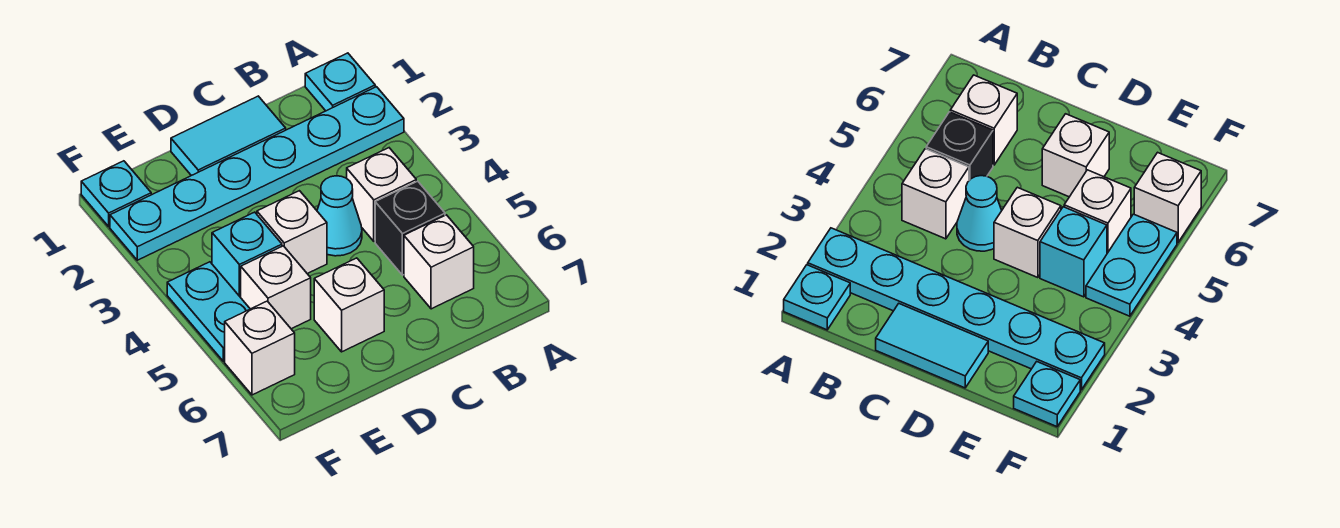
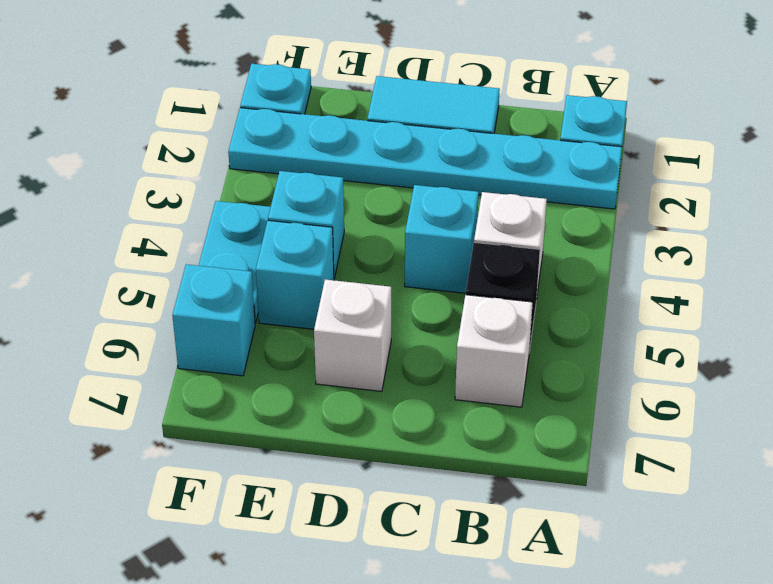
cyan 1x1 cone [317,176,362,256] -> cyan 1x1 brick [405,185,479,293]
white 1x1 brick [257,191,327,274] -> none
white 1x1 brick [241,246,311,329] -> cyan 1x1 brick [256,220,334,329]
white 1x1 brick [225,301,295,395] -> cyan 1x1 brick [172,264,255,376]

